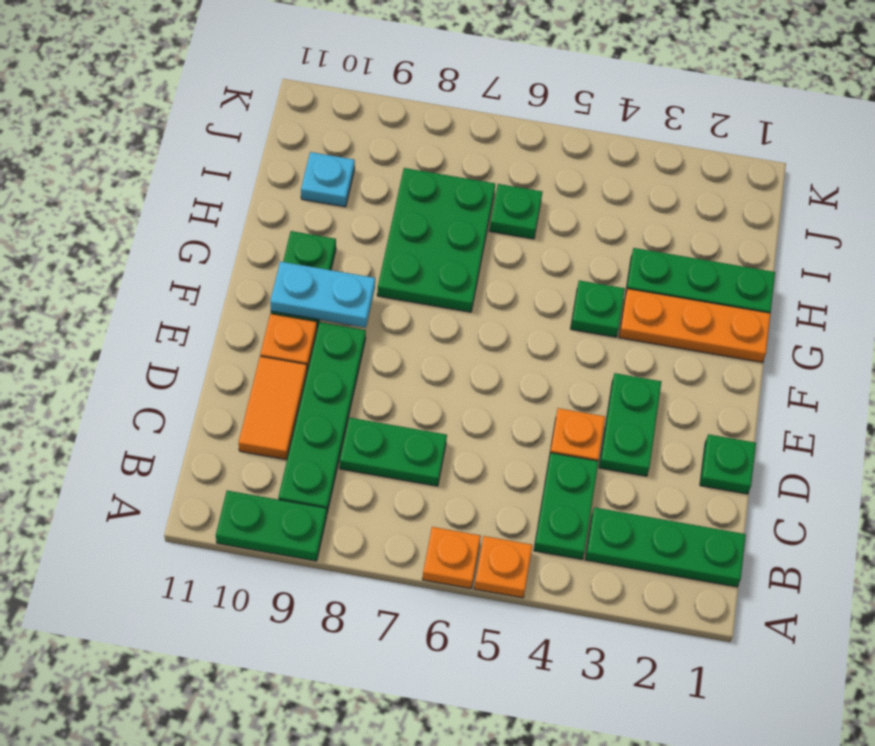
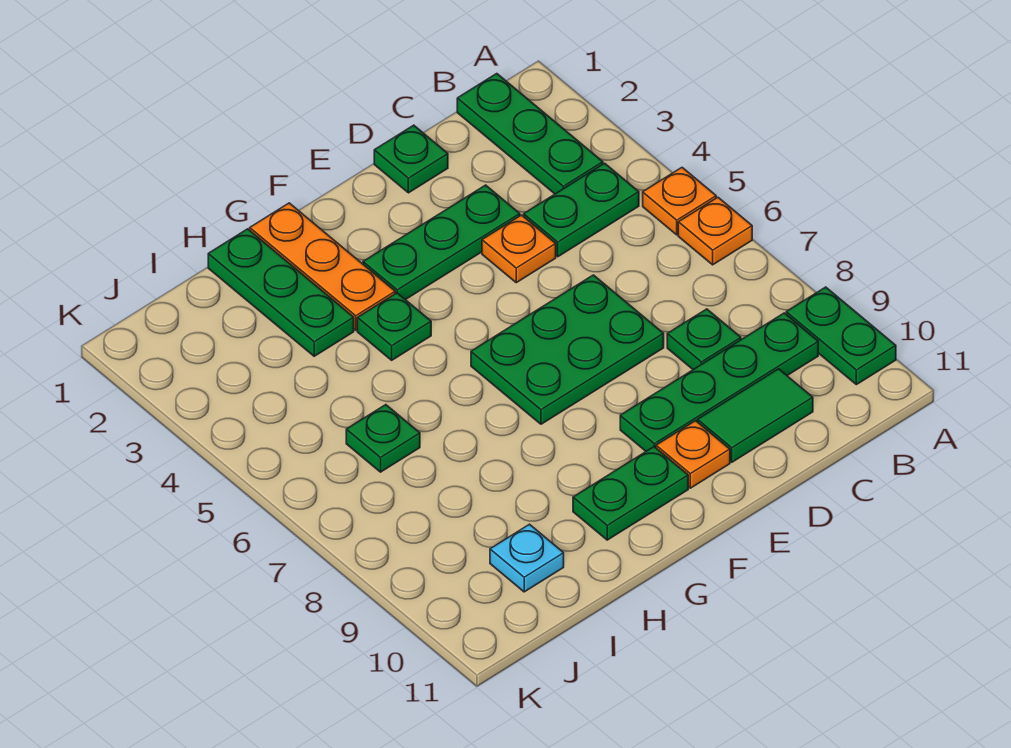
green 1x2 plate [340,418,447,486] -> green 1x1 plate [667,309,741,370]
orange 1x2 tile [239,356,307,460] -> green 1x2 tile [698,369,813,462]
green 1x2 plate [599,373,661,476] -> green 1x3 plate [363,185,520,300]
cyan 1x2 plate [270,262,375,328] -> none
green 2x3 plate [377,168,495,312] -> green 2x3 plate moved to [471,275,664,424]

